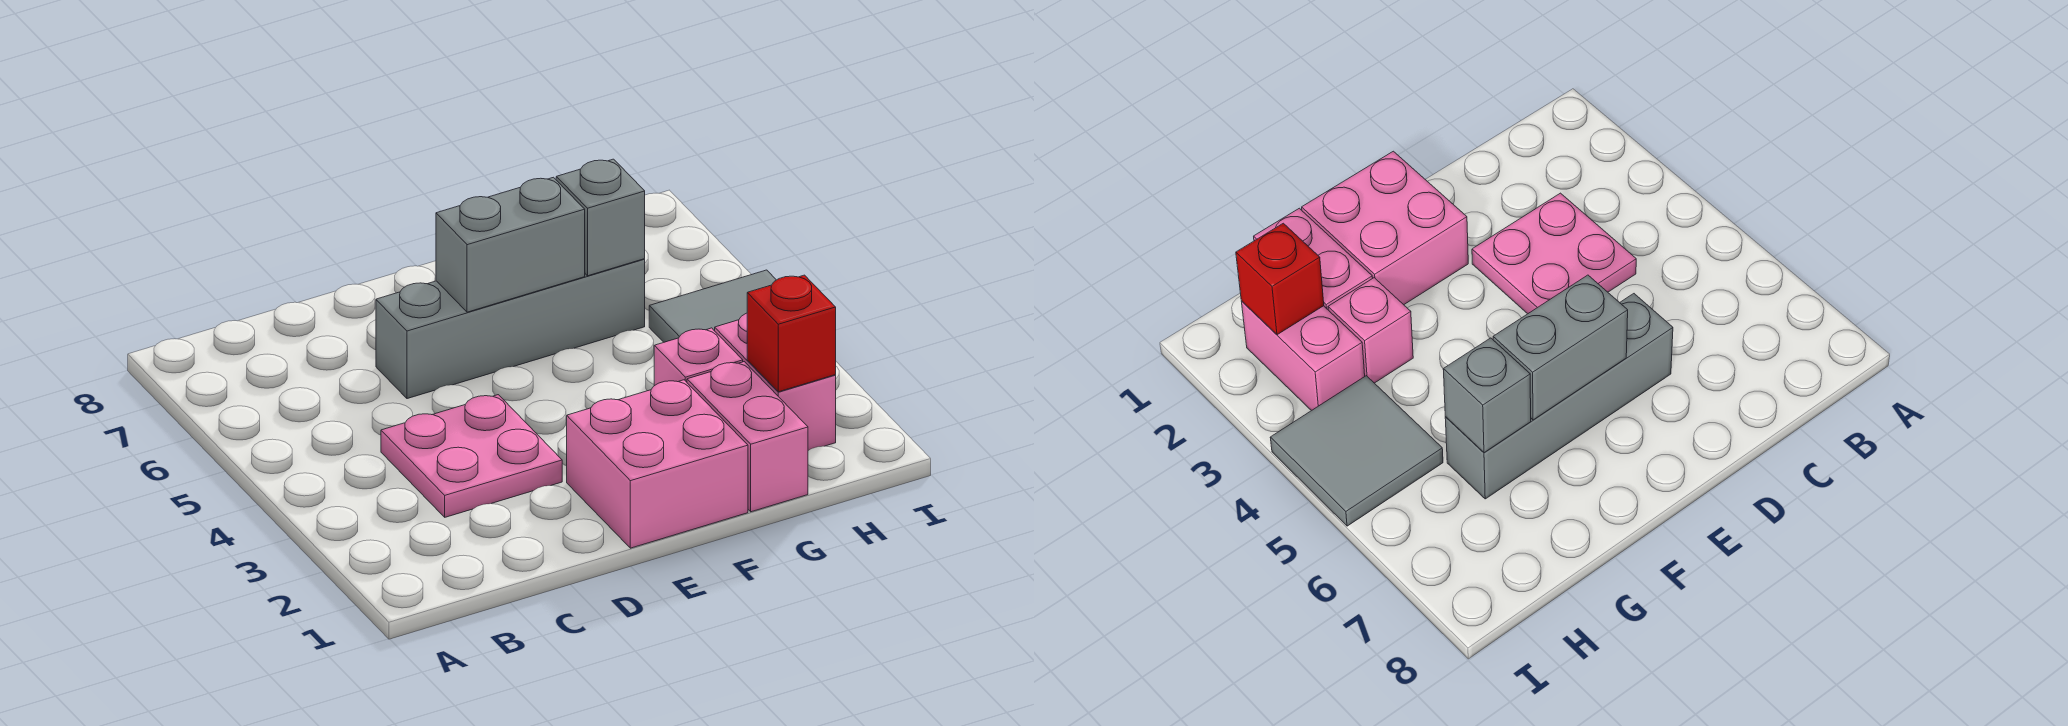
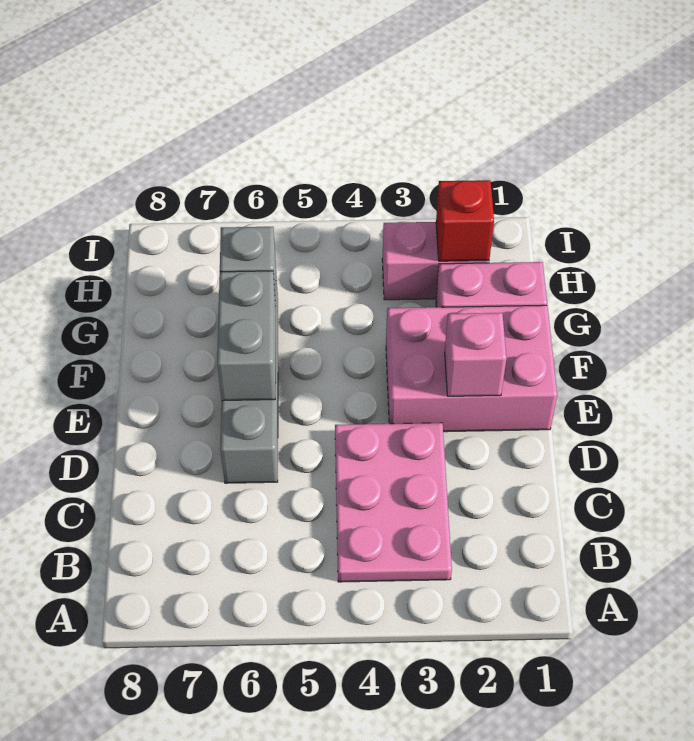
pink 2x2 plate [381,395,562,517] -> pink 2x3 plate [335,423,452,582]
pink 2x2 brick [567,380,748,548] -> pink 2x3 brick [386,305,557,432]
pink 1x1 brick [654,328,743,386] -> pink 1x1 brick moved to [445,313,506,396]
grey 2x2 tile [649,270,776,342] -> none

